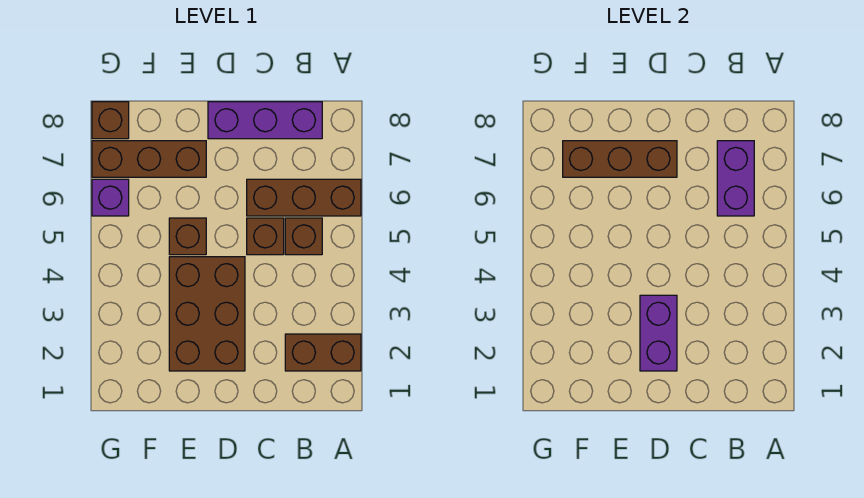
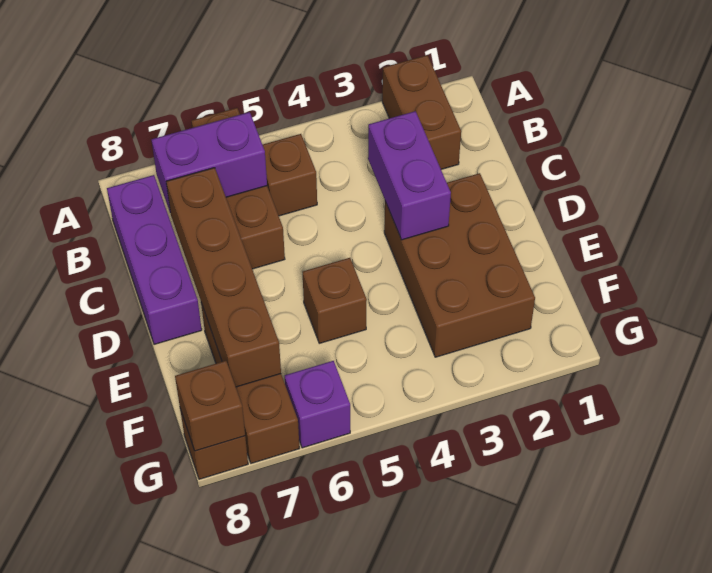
brown 1x1 brick [247,218,284,255] -> brown 1x1 brick moved to [175,361,245,451]
brown 2x3 brick [169,257,245,371] -> brown 2x3 brick turned to [384,173,535,357]
purple 1x2 brick [640,295,677,371] -> purple 1x2 brick turned to [368,111,451,240]
brown 1x3 brick [563,141,677,177] -> brown 1x4 brick [166,168,281,387]

